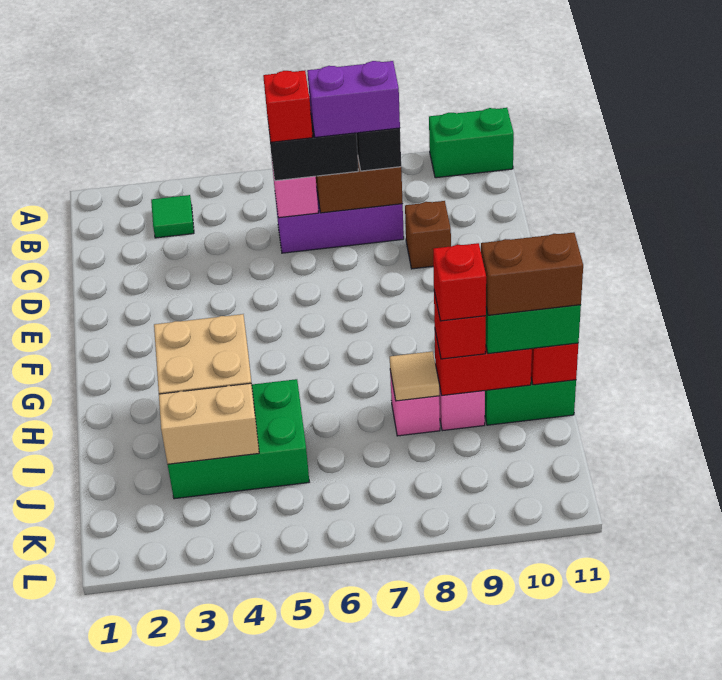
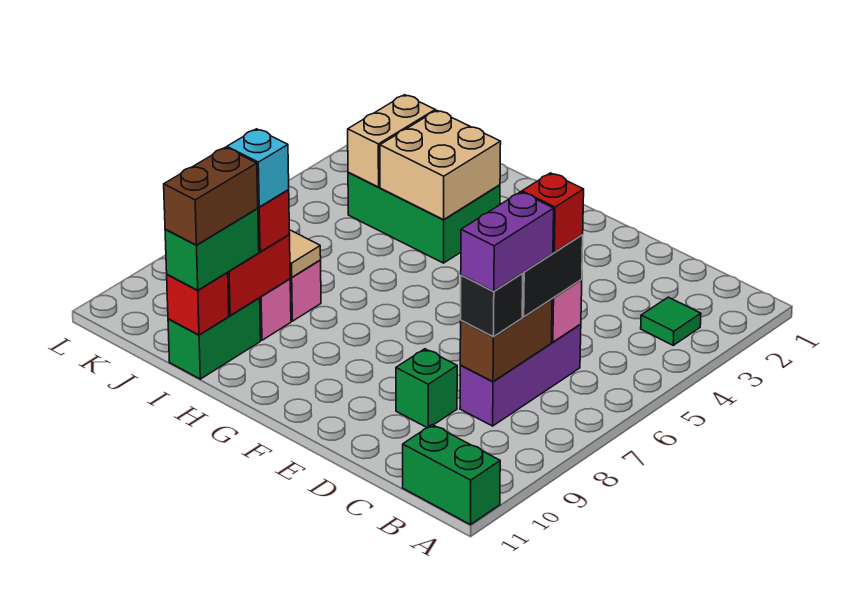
green 1x2 brick [429,108,514,178] -> green 1x2 brick turned to [403,425,500,525]
brown 1x1 brick [405,201,451,269] -> green 1x1 brick [396,349,457,428]
green 2x3 brick [168,379,309,499] -> green 2x3 brick turned to [348,172,500,263]
red 1x1 brick [433,243,486,321] -> cyan 1x1 brick [227,129,289,207]

